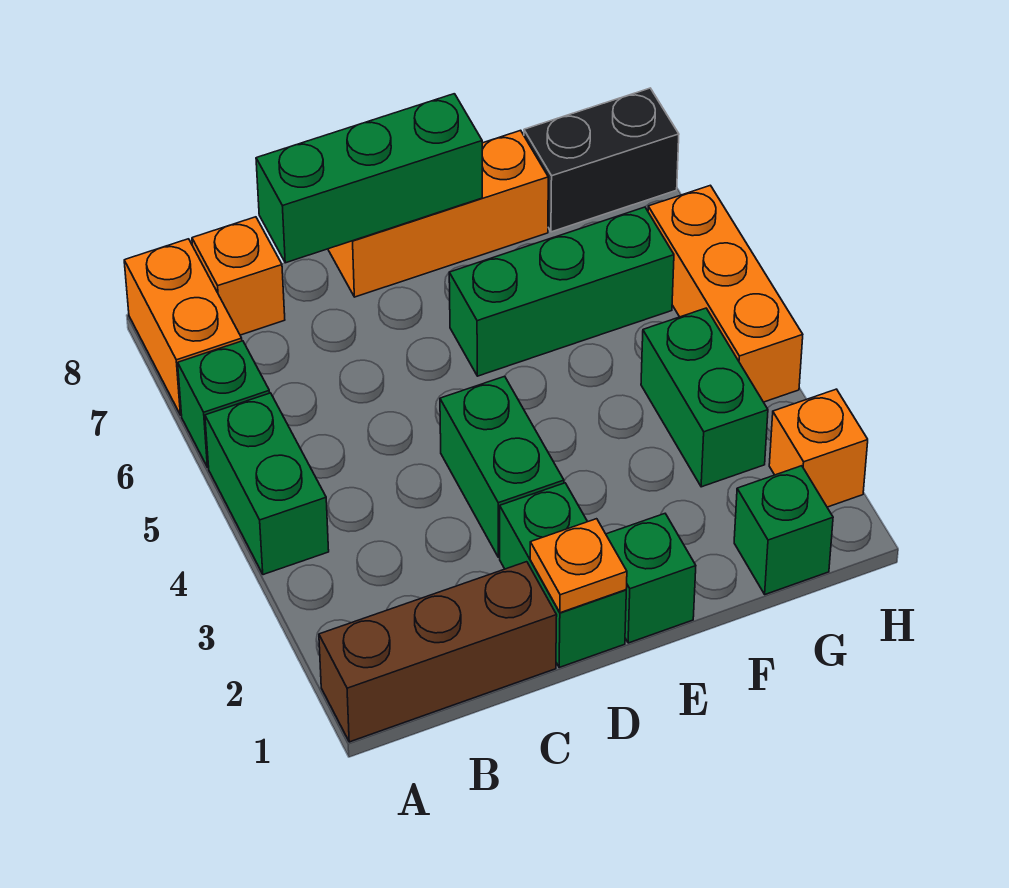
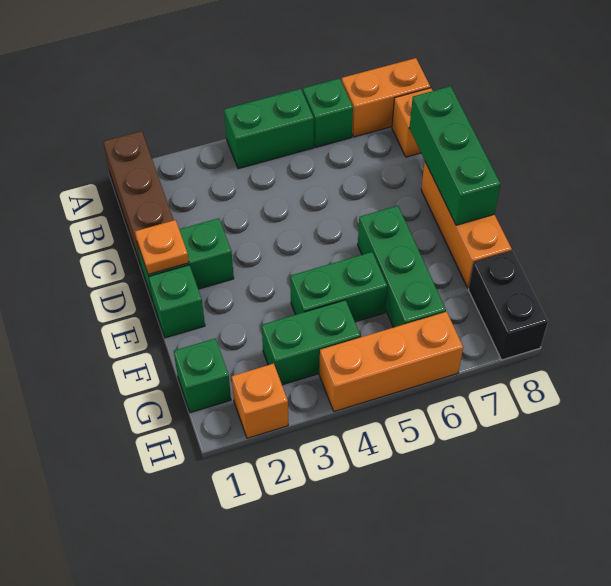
green 1x2 brick [440,376,564,557] -> green 1x2 brick moved to [290,252,387,322]

